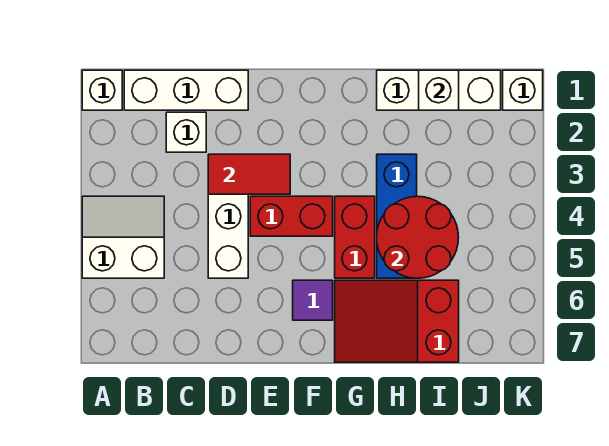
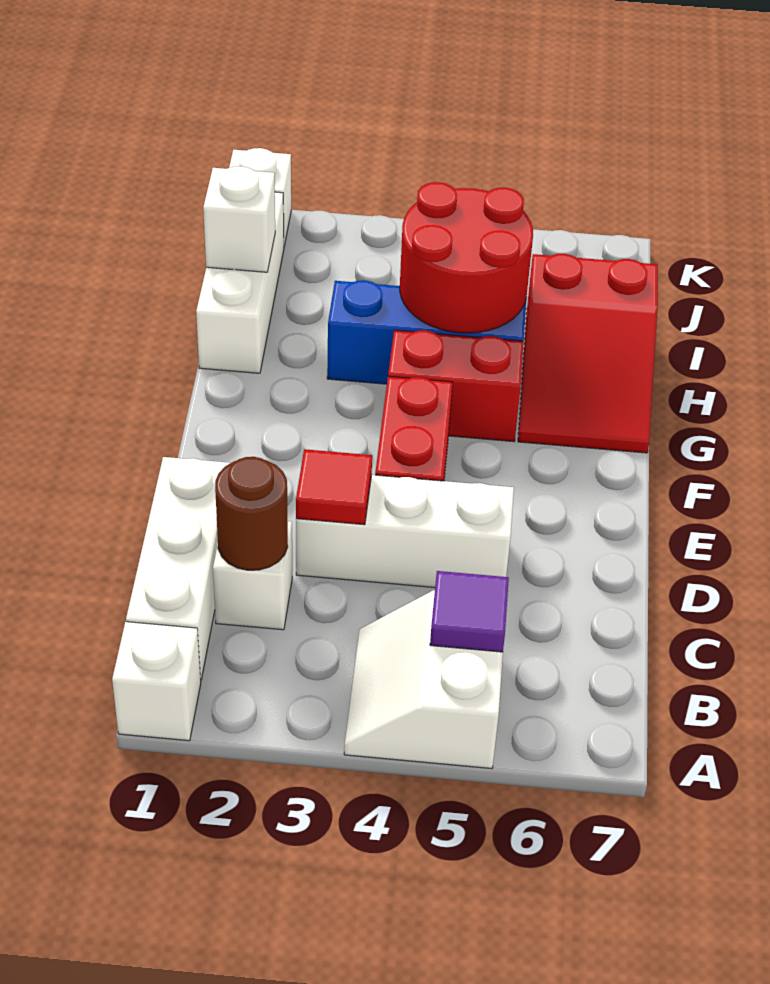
none -> brown 1x1 round brick [215,457,288,570]
red 1x2 tile [208,154,290,194] -> red 1x1 tile [296,449,372,525]
purple 1x1 tile [293,280,333,320] -> purple 1x1 tile moved to [430,571,509,652]

